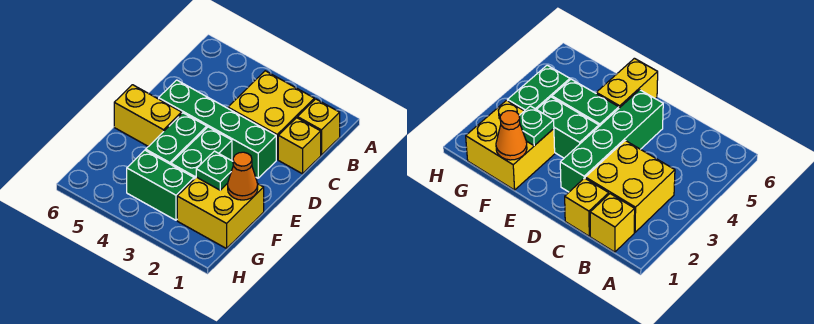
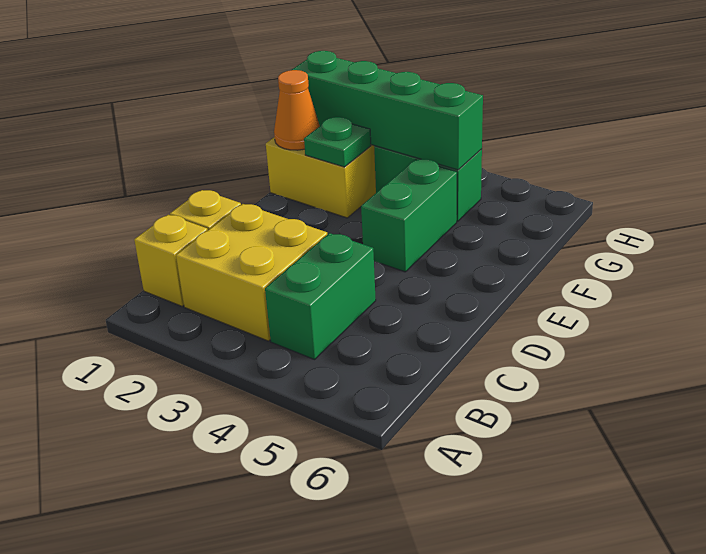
green 1x4 brick [159,80,276,178] -> green 1x4 brick moved to [292,51,483,170]
green 1x2 brick [171,127,232,179] -> green 1x2 brick moved to [265,233,376,360]
yellow 1x2 brick [114,85,182,147] -> none

